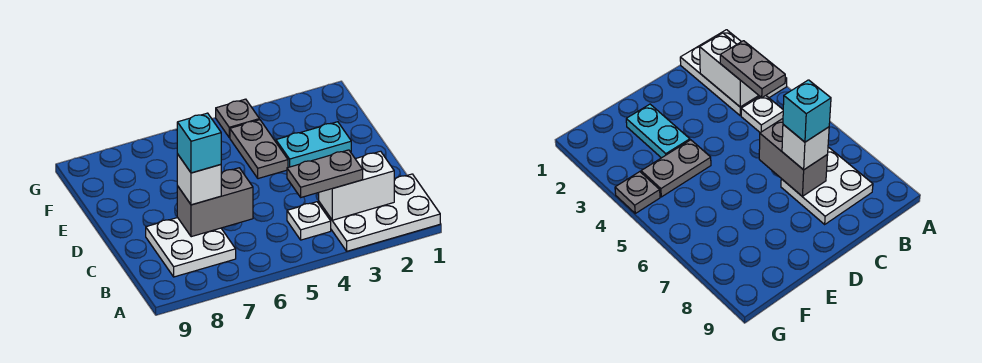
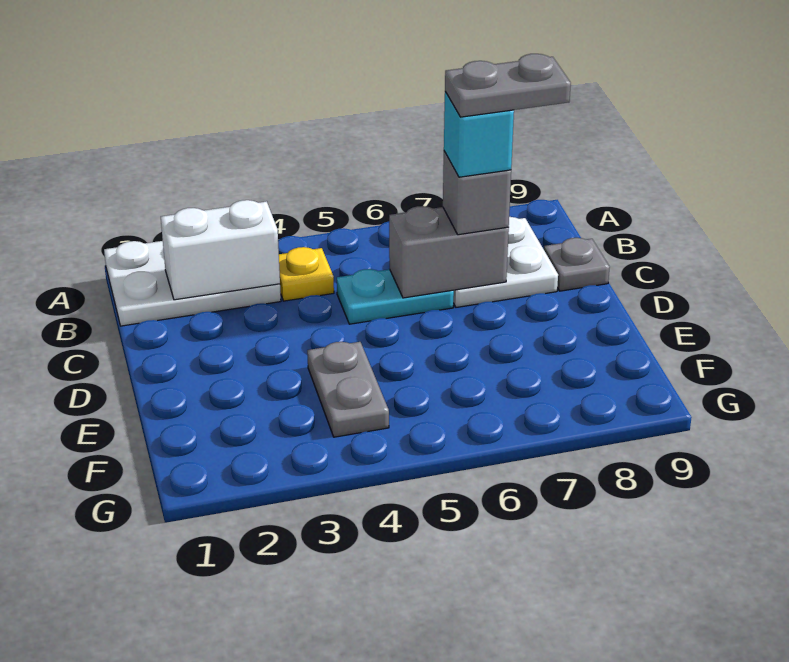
grey 1x2 plate [287,150,363,197] -> grey 1x2 plate moved to [445,54,571,117]
white 1x1 plate [287,202,331,240] -> yellow 1x1 plate [279,247,334,301]
white 1x1 brick [177,154,221,205] -> grey 1x1 brick [443,151,511,235]
cyan 1x2 plate [276,122,351,167] -> cyan 1x2 plate moved to [337,269,454,324]
grey 1x1 plate [216,99,259,138] -> grey 1x1 plate moved to [544,238,610,291]

